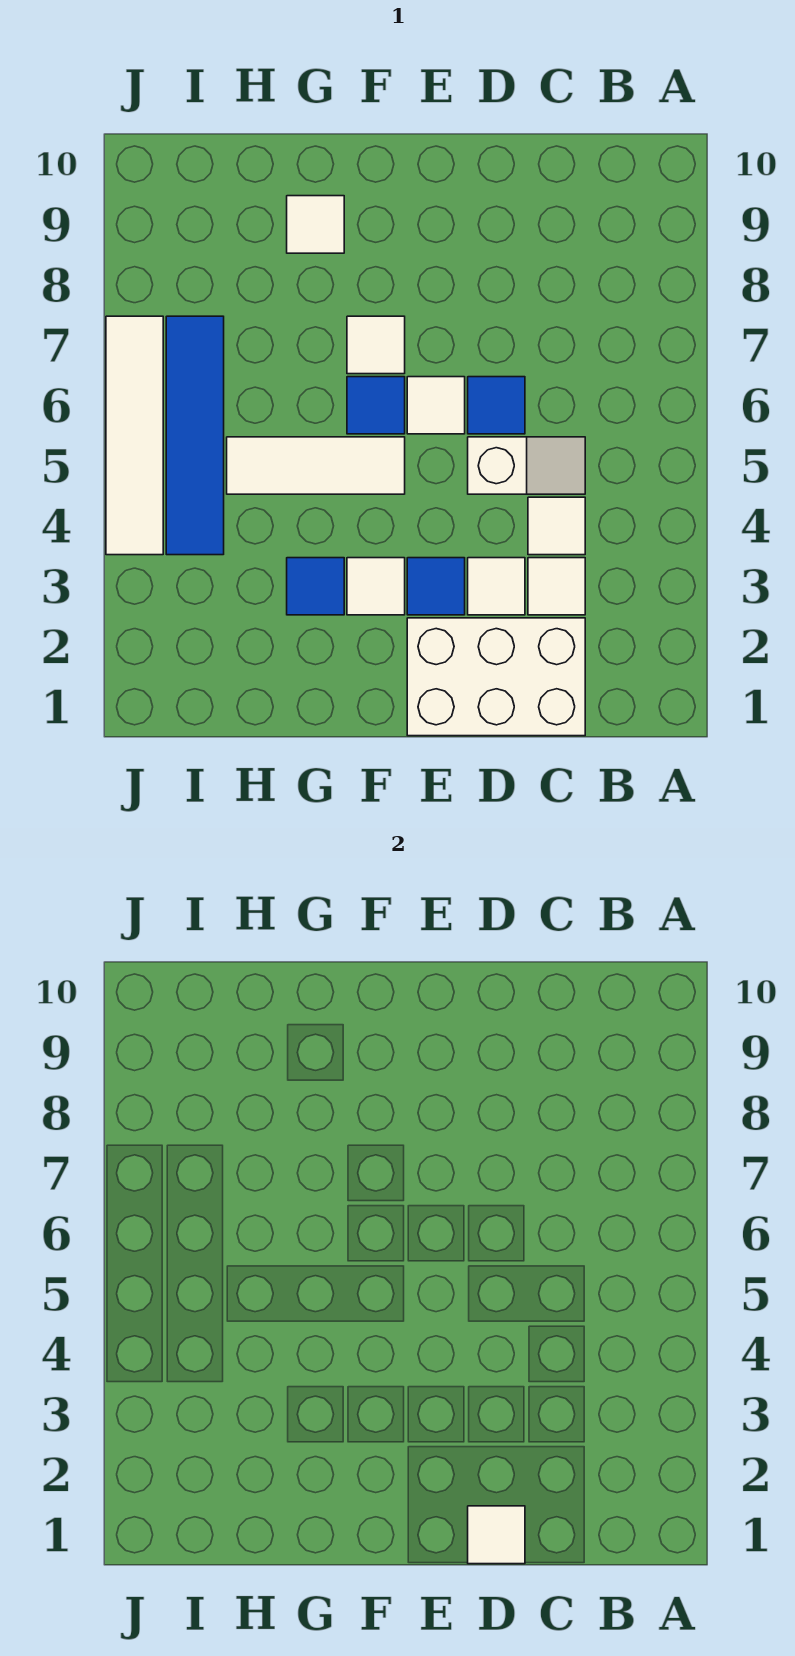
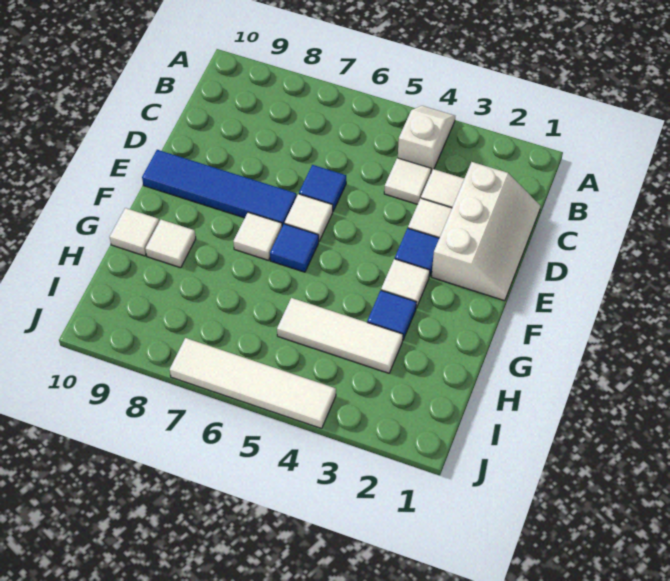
white 2x3 brick [407,618,585,736] -> white 2x3 slope [432,162,540,301]
white 1x2 slope [468,437,585,494] -> white 1x2 slope moved to [398,106,455,172]
white 1x1 tile [468,1506,525,1564] -> white 1x1 tile moved to [110,208,159,256]
white 1x3 tile [227,437,405,494] -> white 1x3 tile turned to [277,298,403,373]
blue 1x4 tile [166,316,224,555] -> blue 1x4 tile moved to [142,150,297,226]

